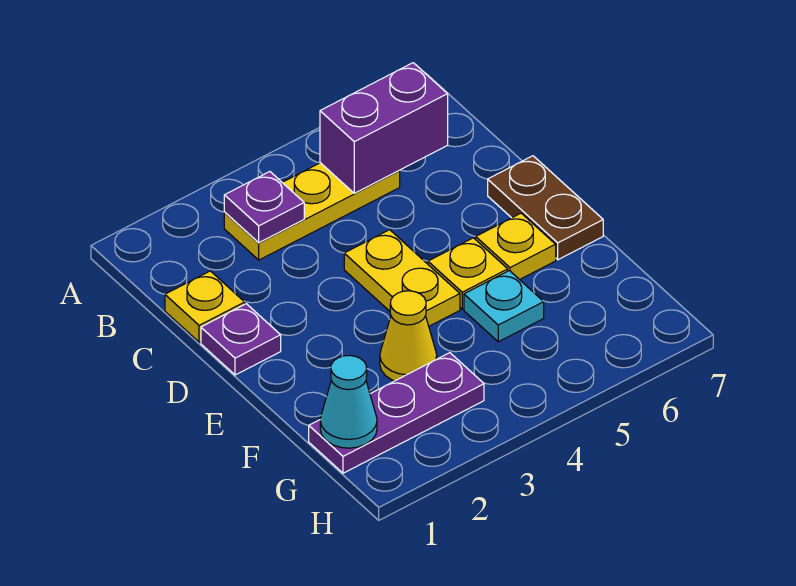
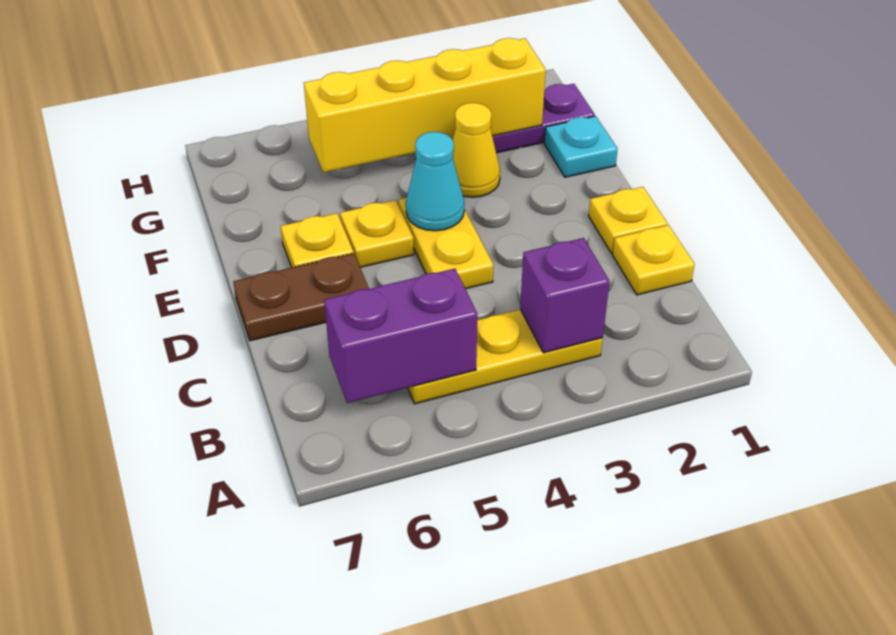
purple 1x1 plate [224,172,304,243] -> purple 1x1 brick [520,238,610,353]
purple 1x1 plate [201,304,281,375] -> yellow 1x1 plate [589,187,667,253]
brown 1x2 plate [488,156,603,260] -> brown 1x2 plate turned to [233,253,369,341]
cyan 1x1 plate [464,271,544,342] -> cyan 1x1 plate moved to [545,116,618,177]
cyan 1x1 cone [320,355,377,448] -> cyan 1x1 cone moved to [406,132,464,231]
none -> yellow 1x4 brick [304,38,546,172]

